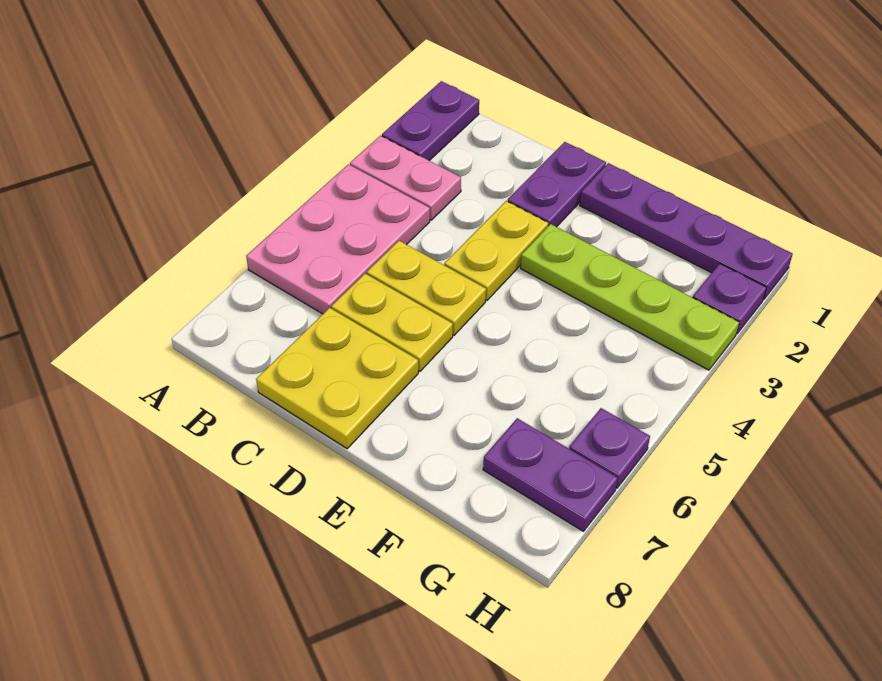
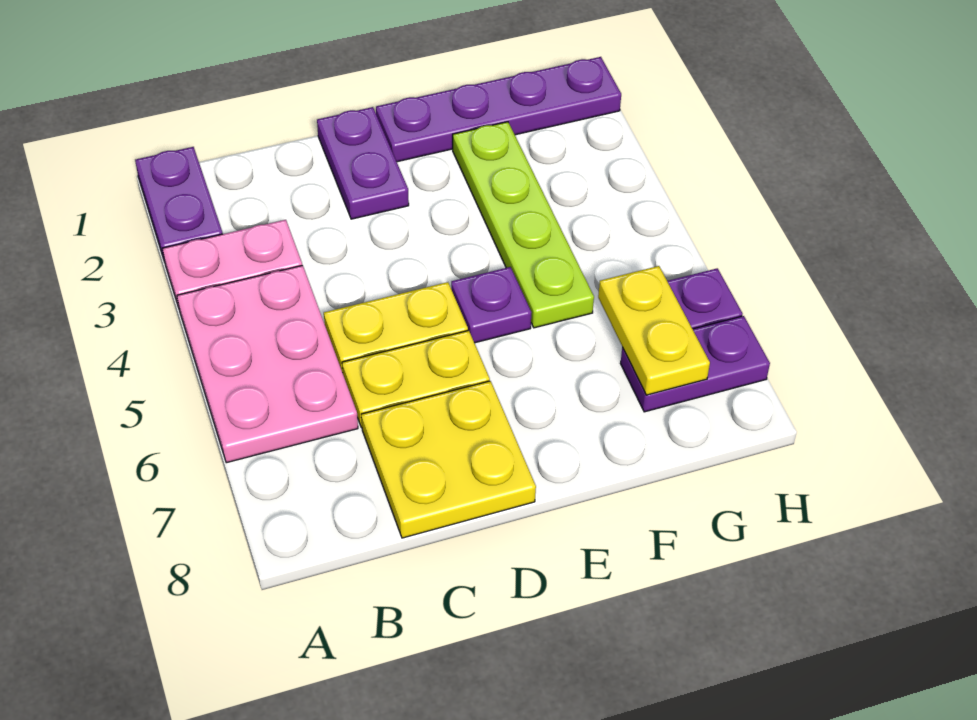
yellow 1x2 plate [444,201,548,301] -> yellow 1x2 plate moved to [598,266,710,395]
lime 1x4 plate [521,224,739,370] -> lime 1x4 plate turned to [453,122,594,328]
purple 1x1 plate [693,264,766,334] -> purple 1x1 plate moved to [451,267,531,343]

